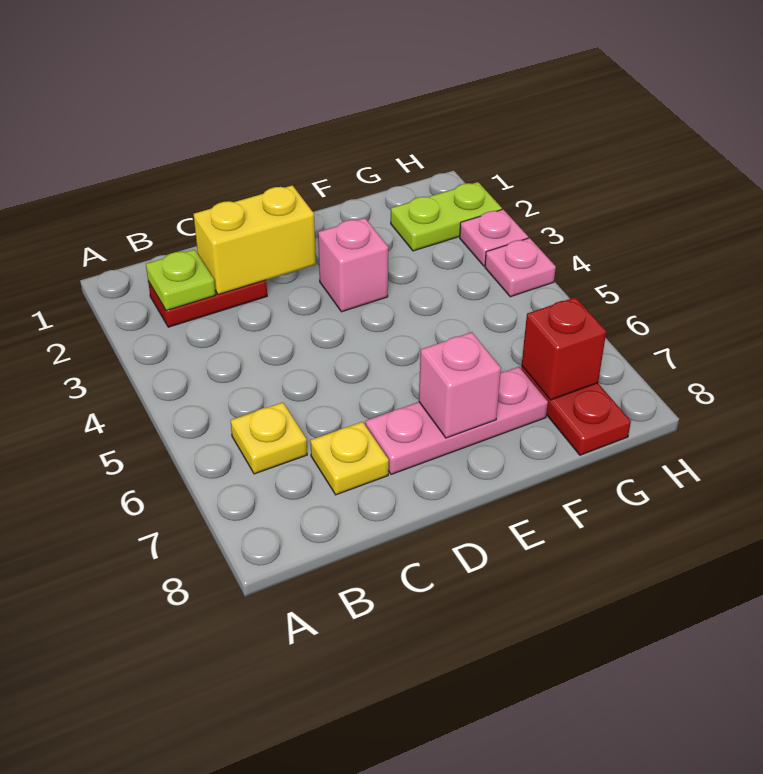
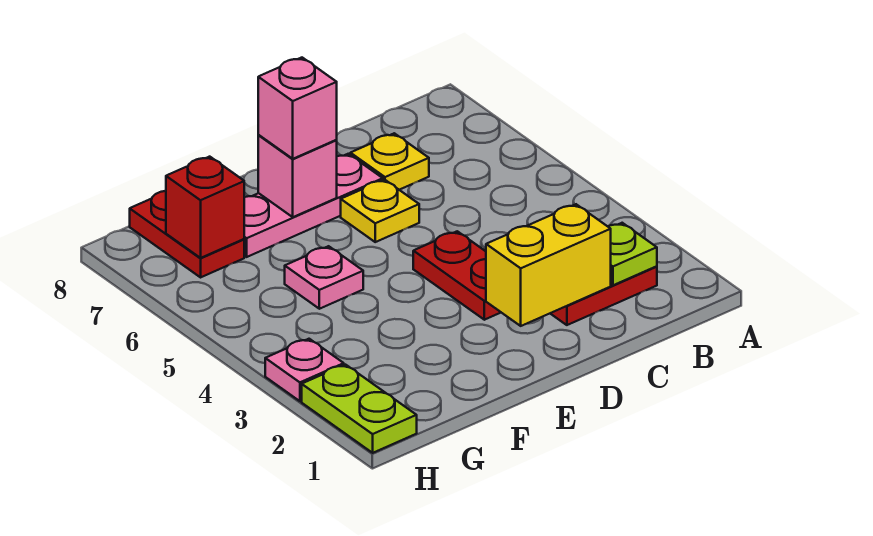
yellow 1x1 plate [230,402,307,474] -> yellow 1x1 plate moved to [341,180,419,242]
none -> red 1x2 plate [413,231,501,320]
pink 1x1 brick [318,218,388,312] -> pink 1x1 brick moved to [258,58,337,159]
lime 1x2 plate [391,182,502,251] -> lime 1x2 plate turned to [302,365,417,453]
pink 1x1 plate [485,238,556,297] -> pink 1x1 plate moved to [285,246,363,309]

